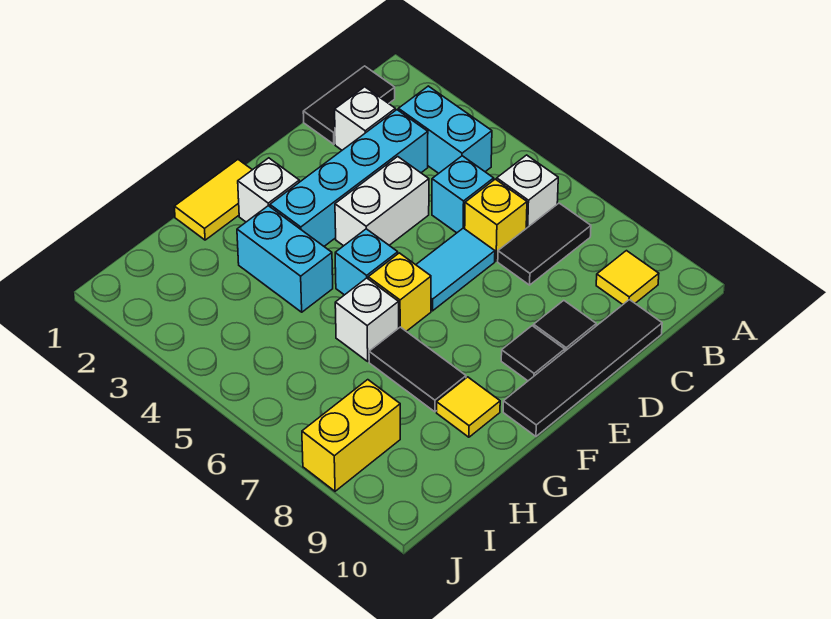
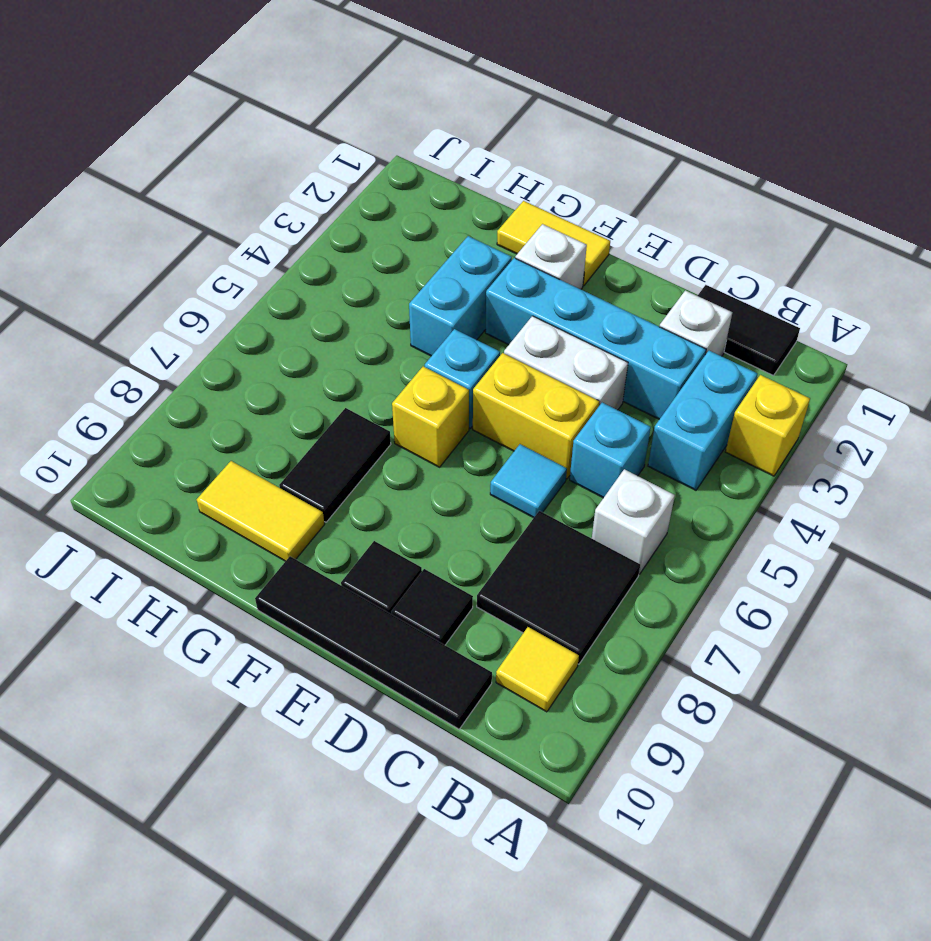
black 1x2 tile [498,203,591,285] -> black 2x2 tile [477,511,640,664]
yellow 1x1 brick [465,179,527,261] -> yellow 1x1 brick moved to [725,375,810,476]
cyan 1x2 tile [416,228,495,311] -> cyan 1x1 tile [490,444,567,518]
white 1x1 brick [335,278,399,361] -> none
yellow 1x1 tile [437,377,500,437] -> yellow 1x2 tile [197,461,325,561]
yellow 1x2 brick [302,380,400,491] -> yellow 1x2 brick moved to [473,353,599,479]

